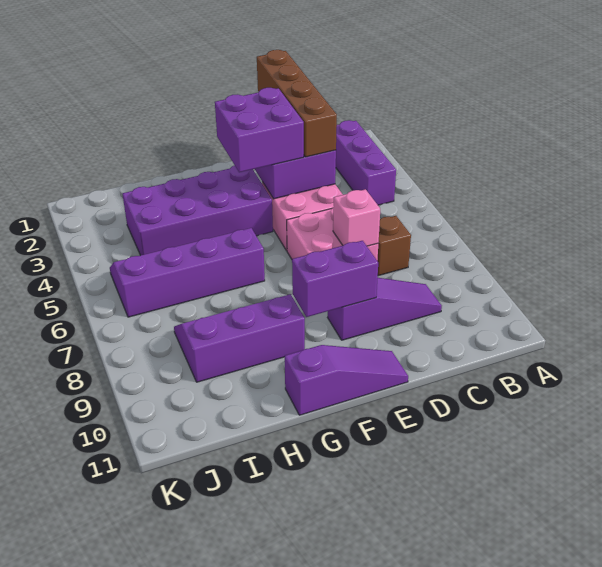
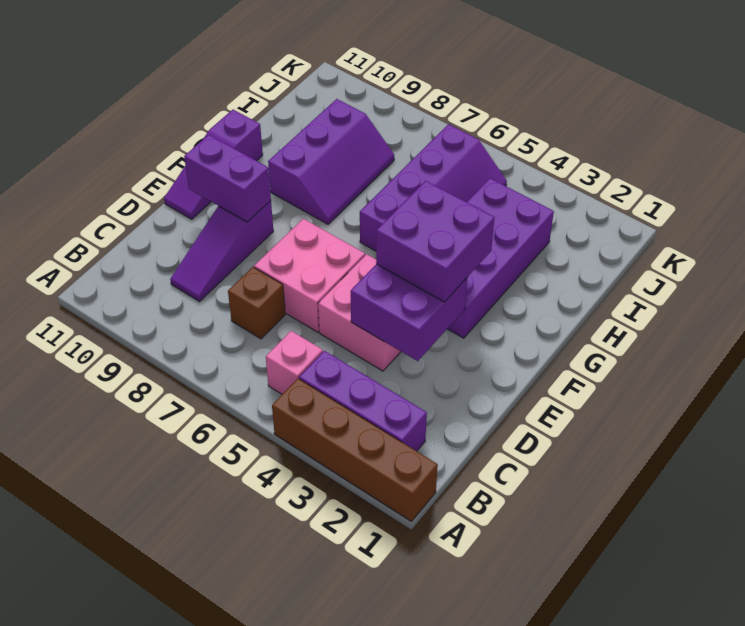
brown 1x4 brick [257,50,337,157] -> brown 1x4 brick moved to [272,378,438,521]
pink 1x1 brick [333,189,380,246] -> pink 1x1 brick moved to [266,331,323,394]
purple 1x2 brick [292,241,378,317] -> purple 1x2 brick turned to [184,135,271,222]

